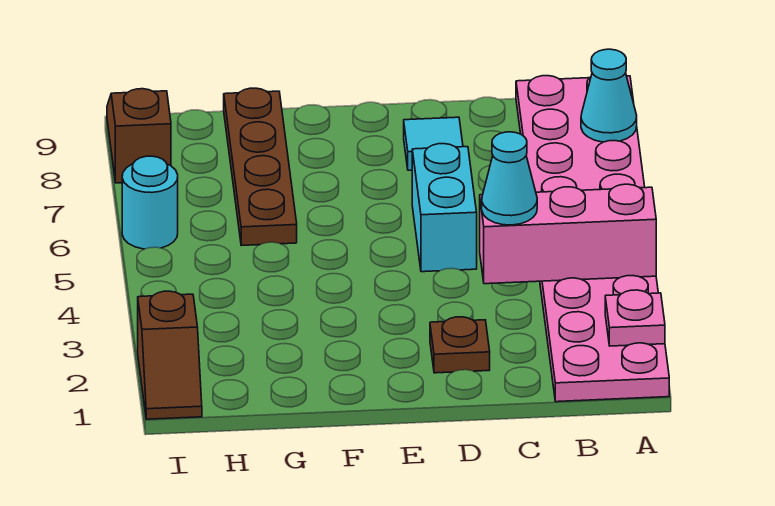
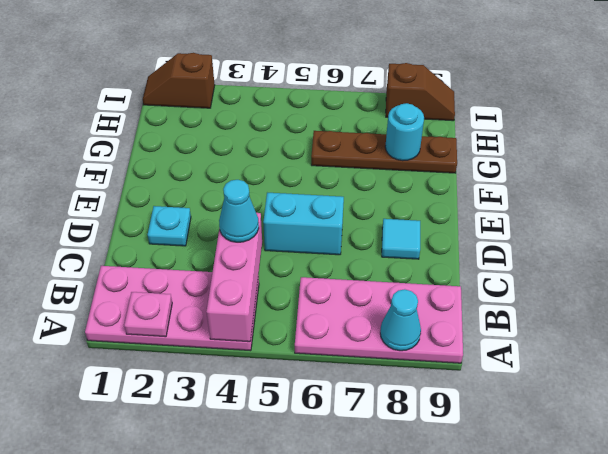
brown 1x1 plate [430,317,490,373] -> cyan 1x1 plate [148,206,191,246]
cyan 1x1 round brick [122,156,178,249] -> cyan 1x1 round brick moved to [385,103,424,161]

